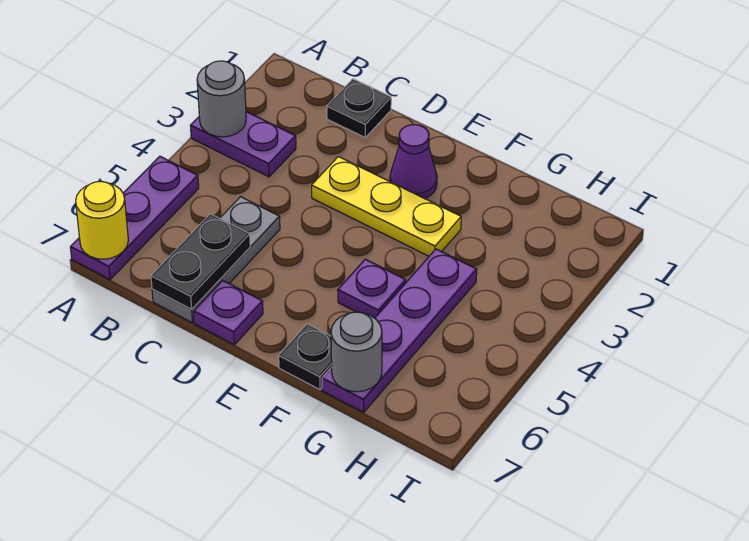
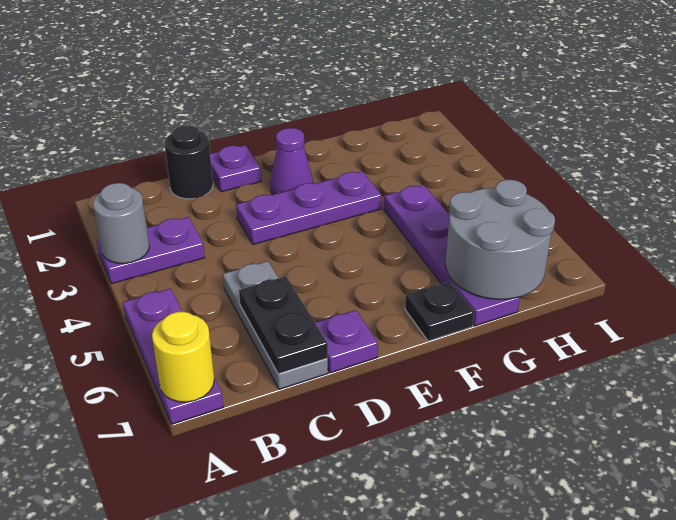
black 1x1 plate [327,79,391,137] -> black 1x1 round brick [164,126,213,199]
yellow 1x3 plate [312,157,461,256] -> purple 1x3 plate [236,171,381,244]
purple 1x1 plate [338,259,406,318] -> purple 1x1 plate moved to [210,145,261,192]
grey 1x1 round brick [331,312,382,392] -> grey 2x2 round brick [445,180,555,299]

